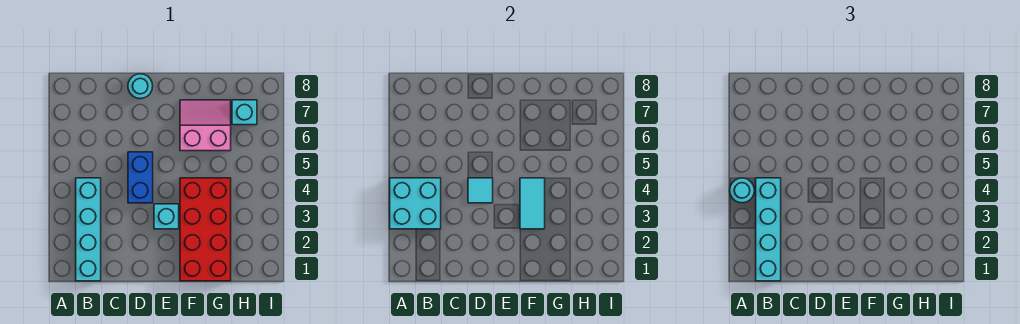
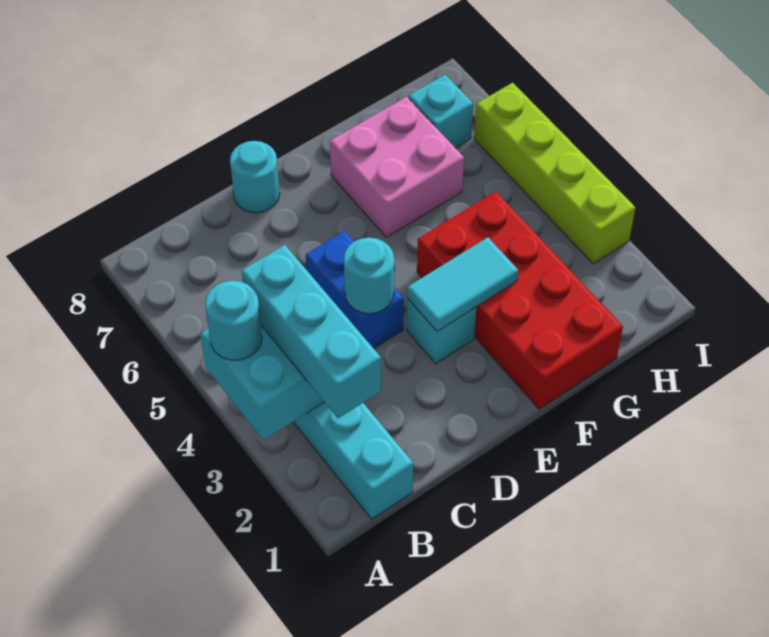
cyan 1x4 brick [756,178,781,281] -> cyan 1x3 brick [242,245,381,418]
cyan 1x1 tile [468,178,493,203] -> cyan 1x1 round brick [344,238,394,314]
cyan 1x2 tile [520,178,545,229] -> cyan 1x2 tile turned to [407,238,518,331]
pink 2x2 slope [180,100,231,151] -> pink 2x2 brick [330,97,464,237]
none -> lime 1x4 brick [474,83,635,264]

